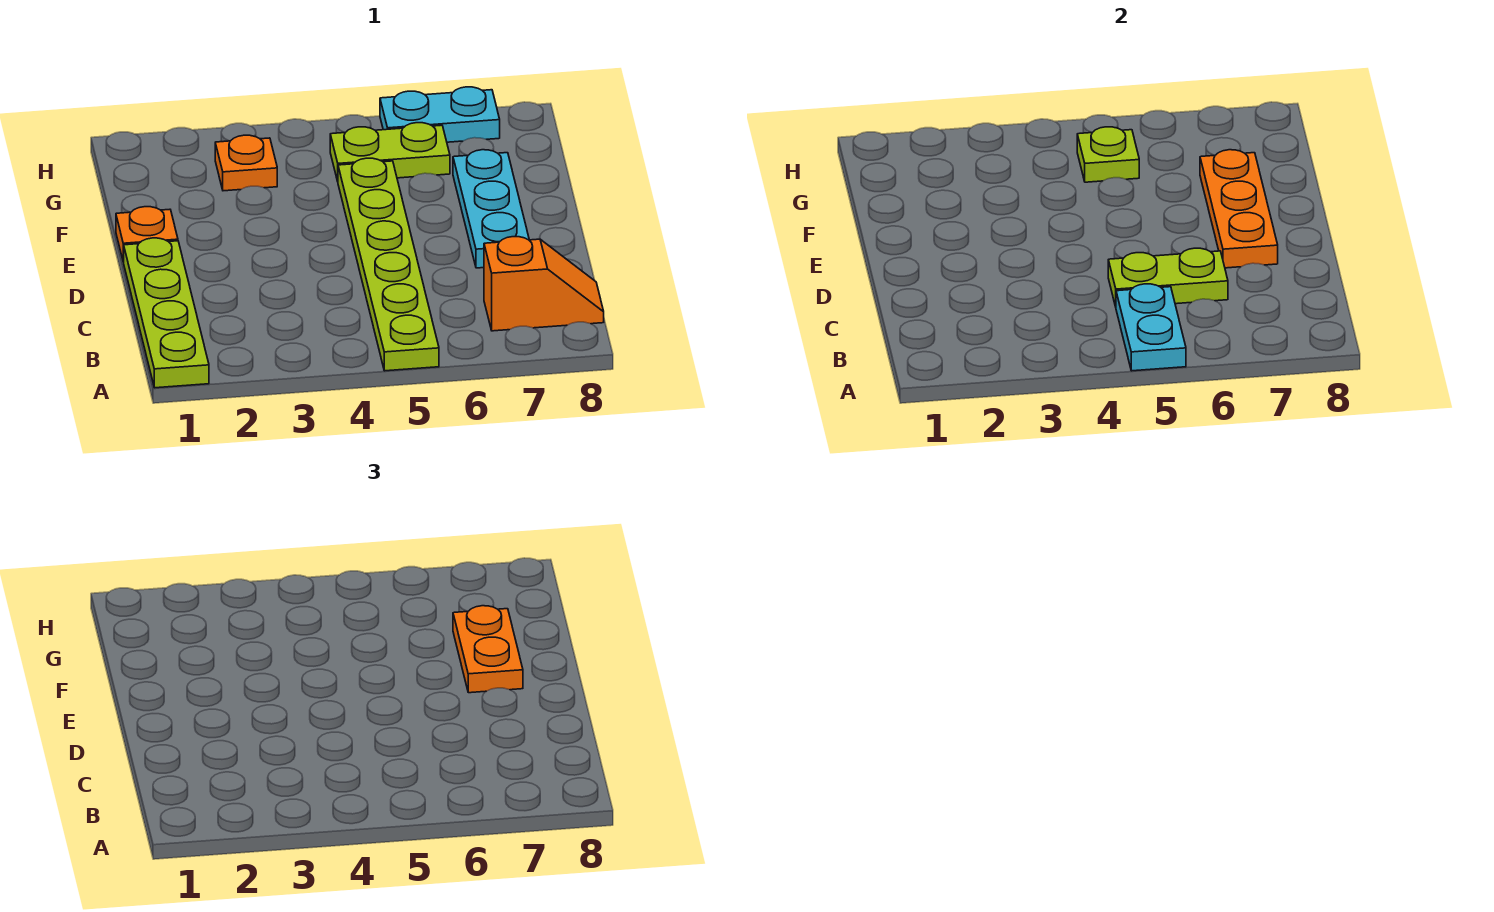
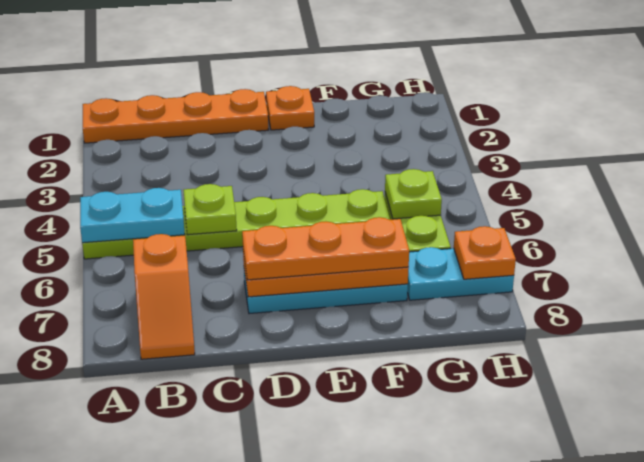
lime 1x4 plate [124,238,209,388] -> orange 1x4 plate [83,89,268,143]
lime 1x2 plate [1108,248,1228,307] -> lime 1x1 plate [183,184,237,235]
orange 1x2 plate [453,606,523,693] -> orange 1x3 plate [242,217,409,280]
orange 1x1 plate [215,135,277,191] -> orange 1x1 plate moved to [454,226,516,279]
cyan 1x2 plate [380,87,500,142] -> cyan 1x2 plate turned to [407,247,514,300]

